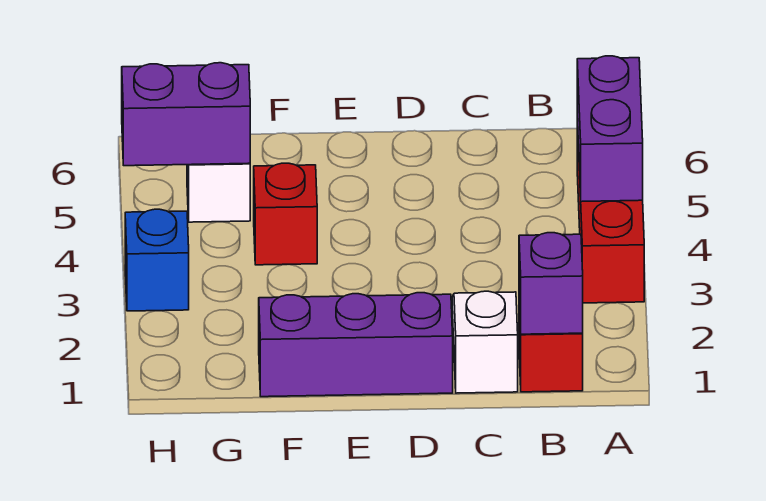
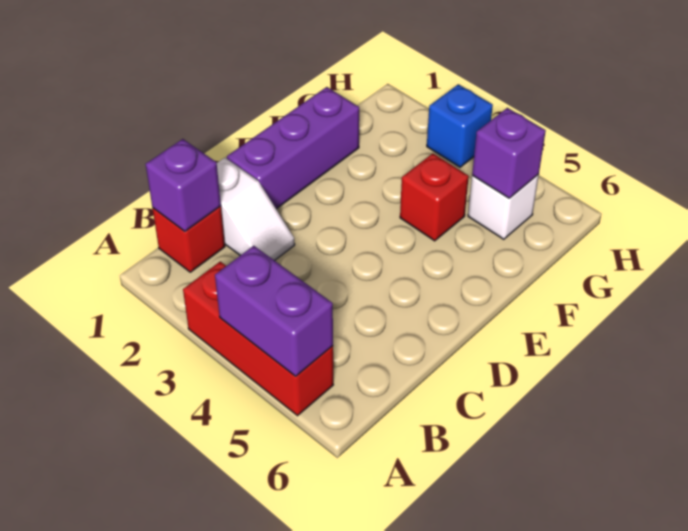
purple 1x2 brick [122,63,250,166] -> purple 1x1 brick [472,108,546,198]

